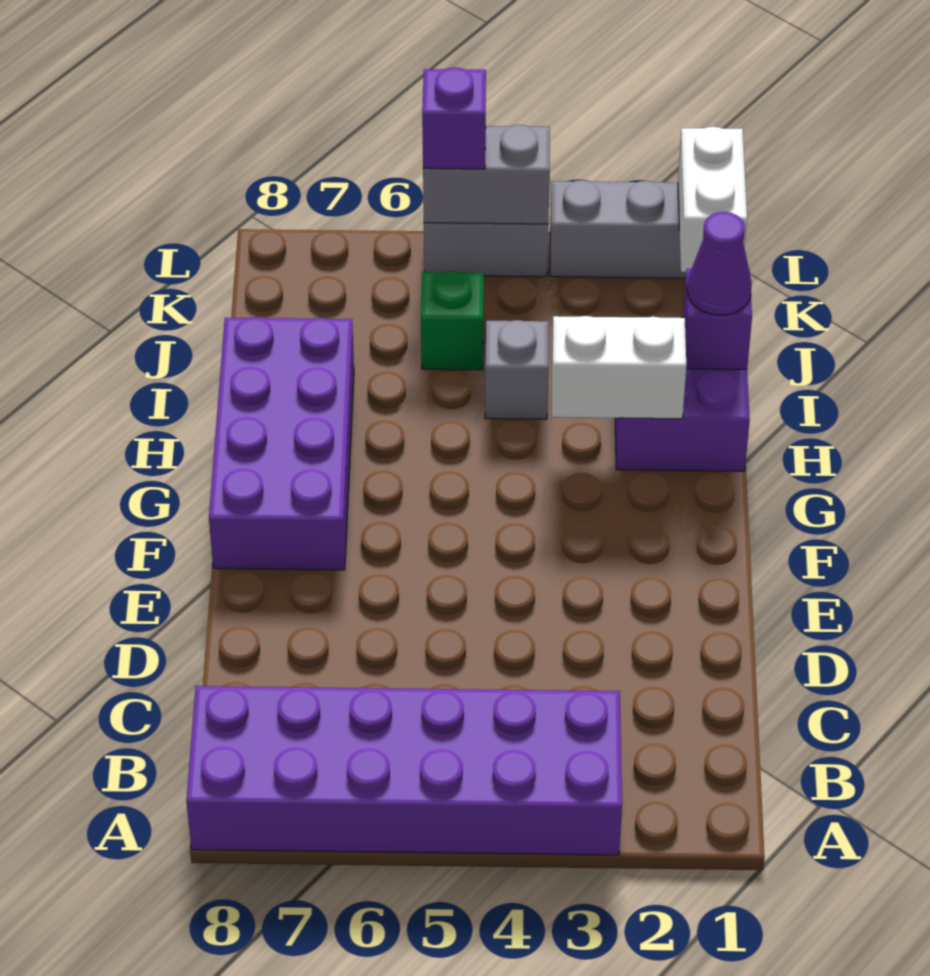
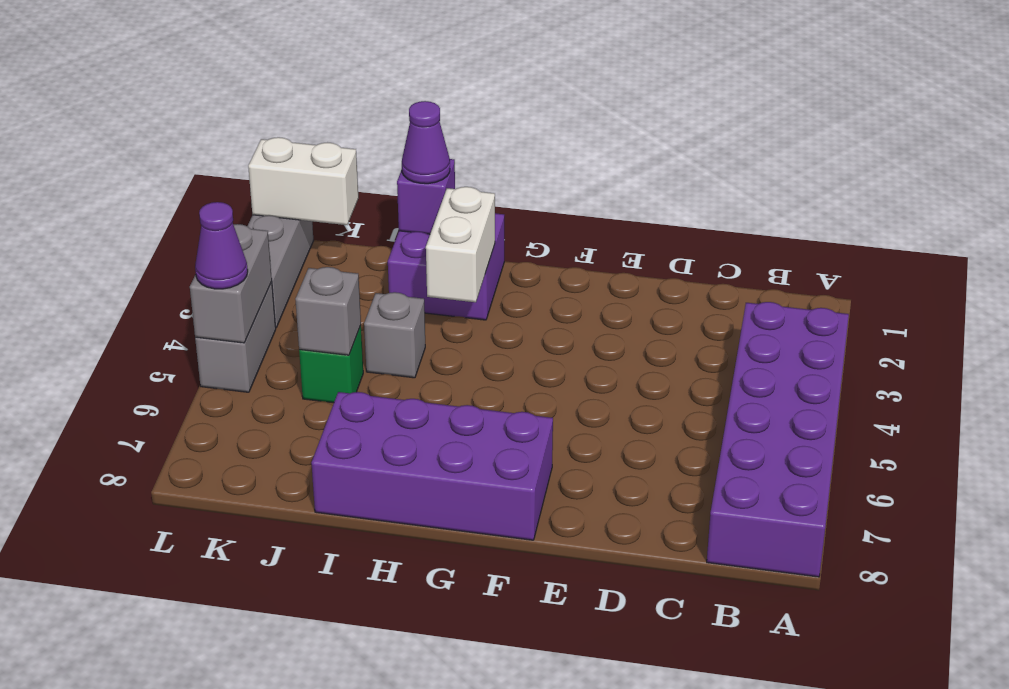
none -> grey 1x1 brick [295,267,361,355]
purple 1x1 brick [422,67,486,169] -> purple 1x1 cone [195,202,248,289]

